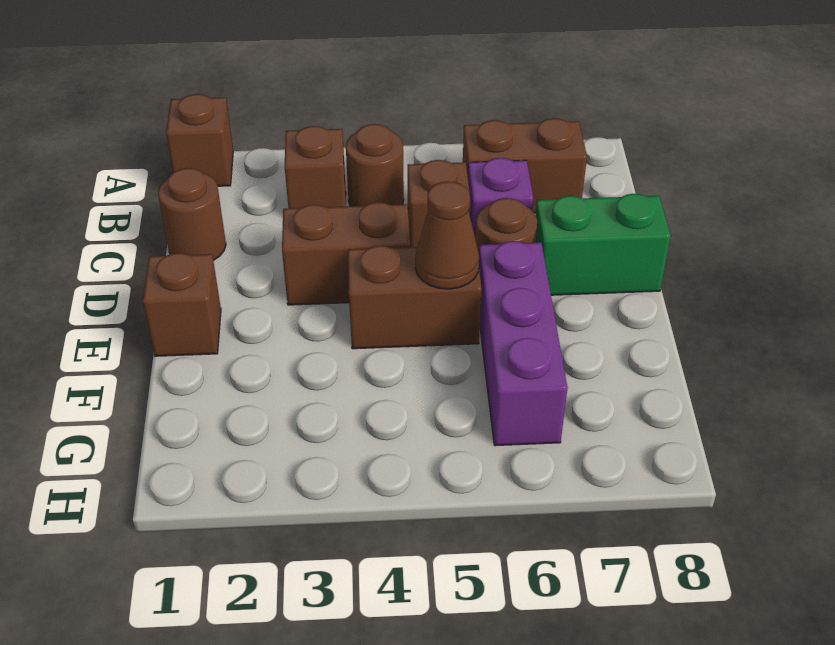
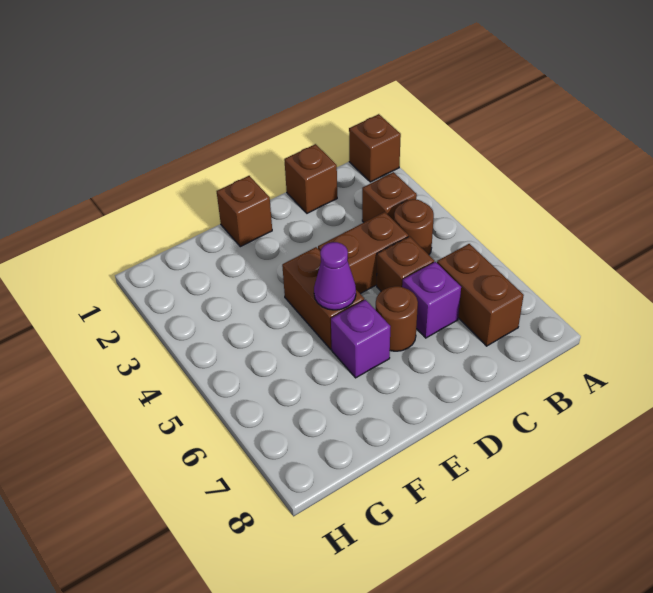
brown 1x1 round brick [158,168,226,260] -> brown 1x1 brick [284,144,337,213]
brown 1x2 brick [282,202,410,305] -> brown 1x2 brick turned to [318,212,408,294]
green 1x2 brick [536,194,671,295] -> none
brown 1x1 cone [415,181,479,289] -> purple 1x1 cone [314,242,356,310]
purple 1x3 brick [479,241,567,446] -> purple 1x1 brick [331,300,390,378]

